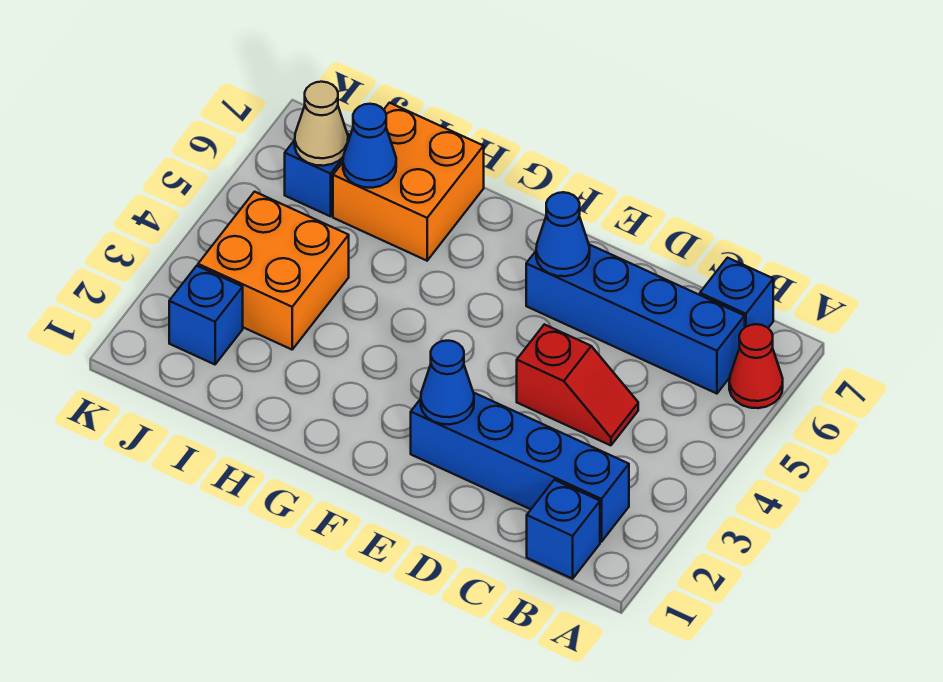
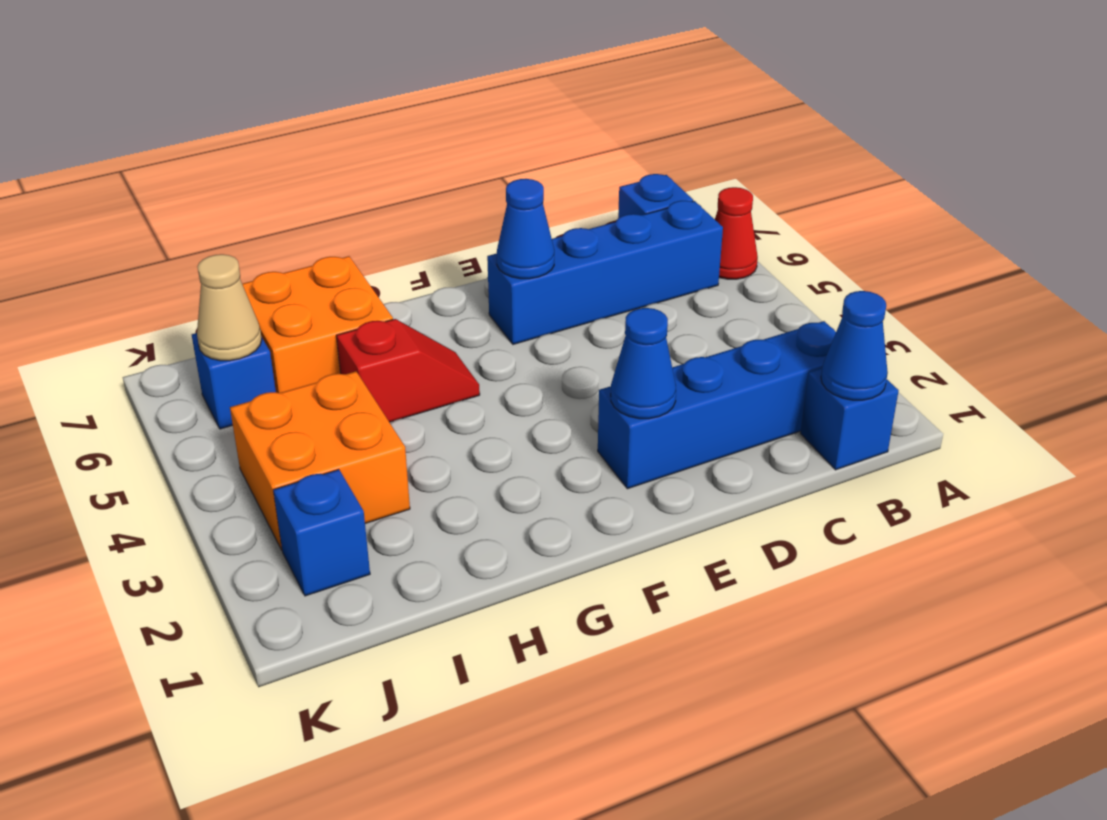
red 1x2 slope [517,324,638,445] -> red 1x2 slope moved to [336,319,480,422]
blue 1x1 cone [343,104,396,188] -> blue 1x1 cone moved to [821,291,888,400]

